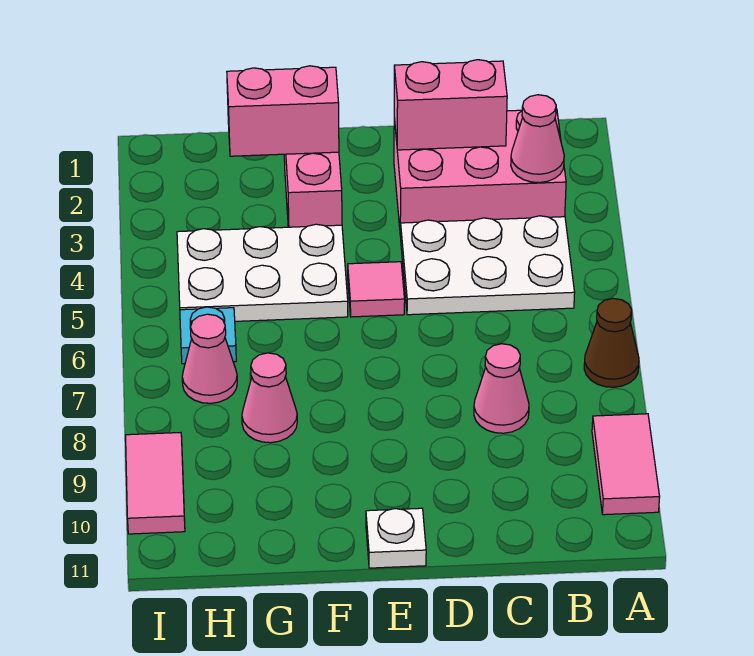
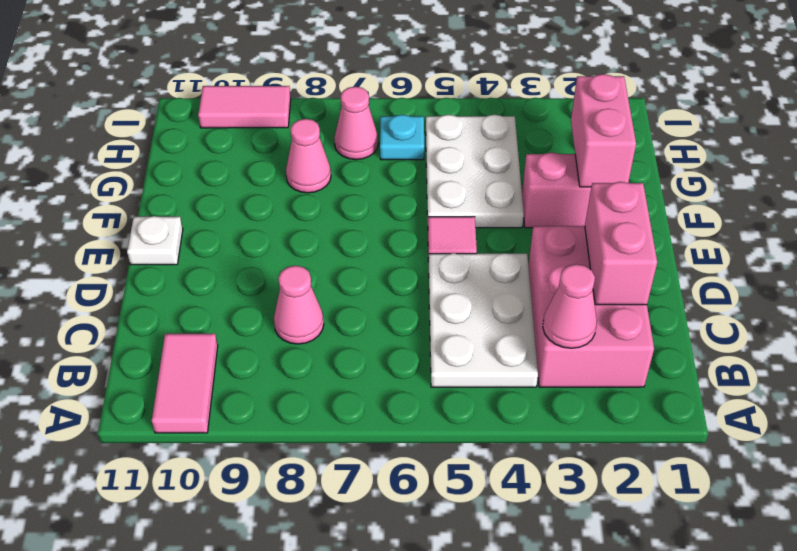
brown 1x1 cone [584,298,639,387] -> none
pink 1x2 tile [592,414,660,515] -> pink 1x2 tile turned to [152,334,218,433]

